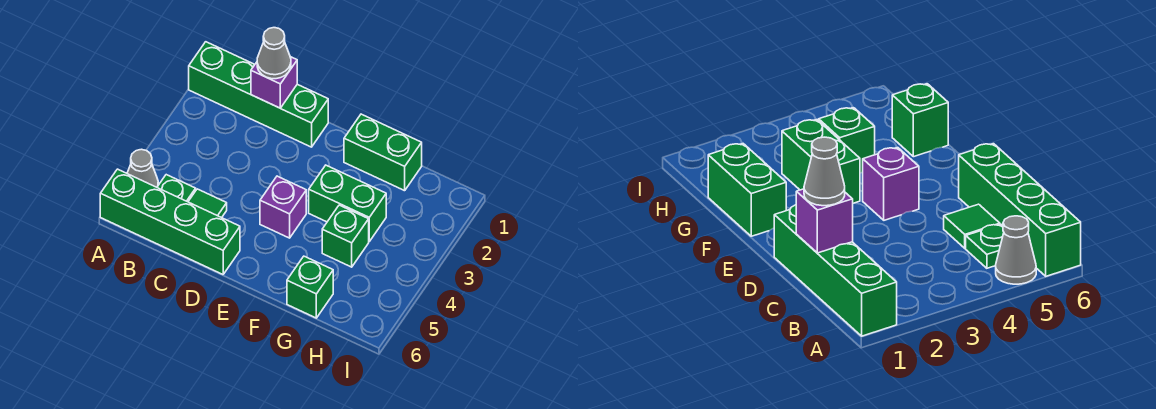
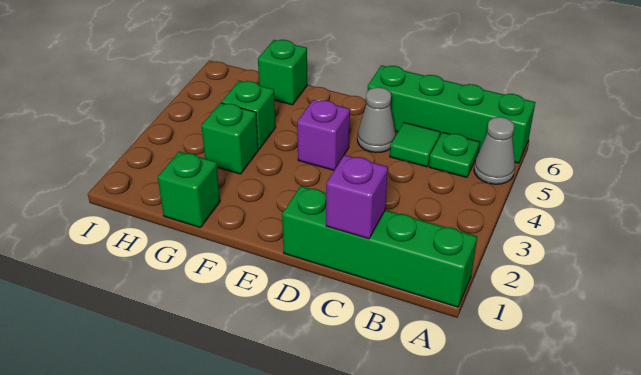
grey 1x1 cone [257,28,291,79] -> grey 1x1 cone moved to [357,87,396,153]
green 1x2 brick [344,114,422,191] -> green 1x1 brick [158,151,220,227]
green 1x2 brick [309,165,386,241] -> green 1x1 brick [201,103,258,174]

